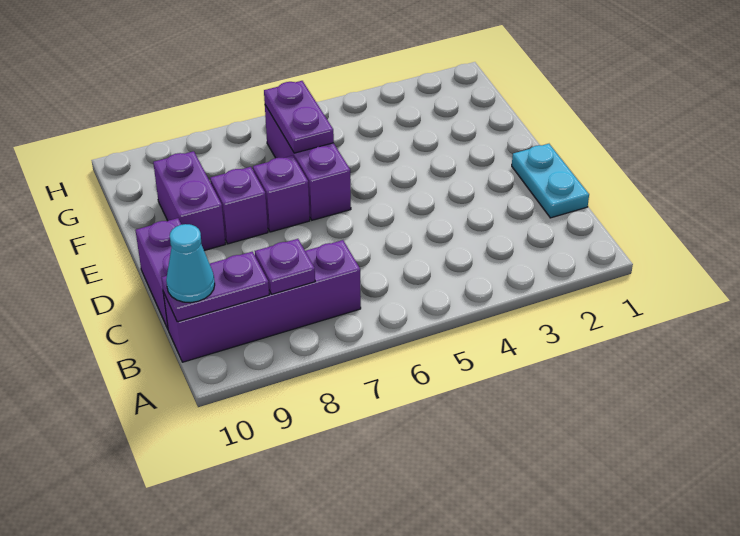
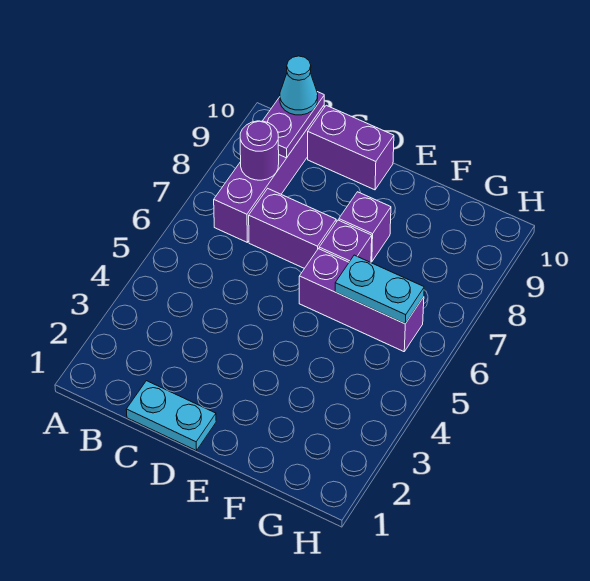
purple 1x1 plate [255,239,315,294] -> purple 1x1 round brick [240,121,279,180]
purple 1x2 brick [153,151,225,250] -> purple 1x2 brick moved to [249,189,336,268]
purple 1x2 plate [264,81,334,153] -> cyan 1x2 plate [335,255,424,324]

